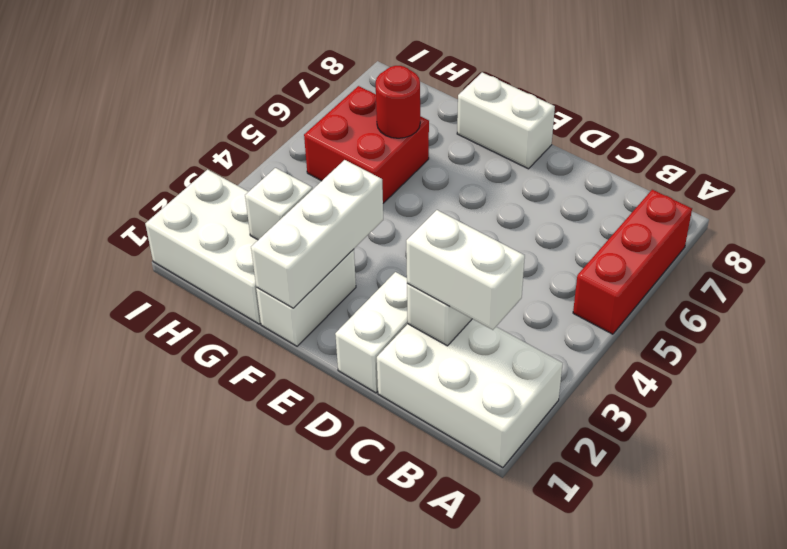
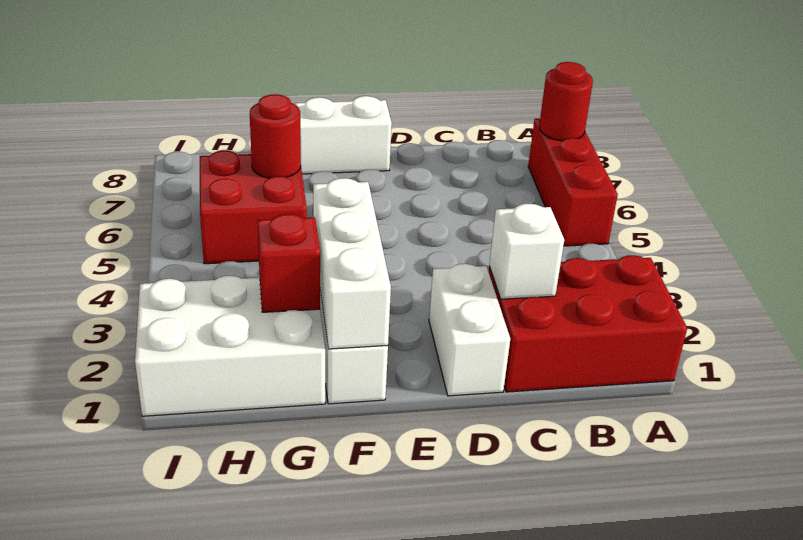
white 2x3 brick [377,319,563,468] -> red 2x3 brick [489,255,687,392]
none -> red 1x1 round brick [539,62,593,141]
white 1x2 brick [406,210,525,330] -> none
white 1x1 brick [245,168,312,240] -> red 1x1 brick [257,214,320,312]

